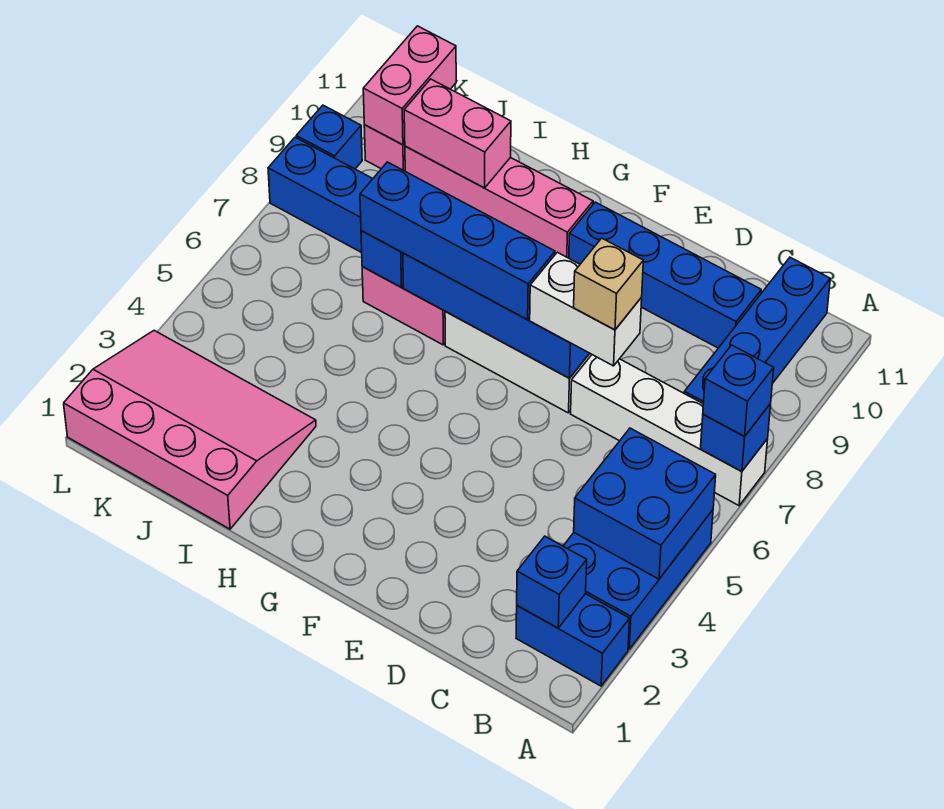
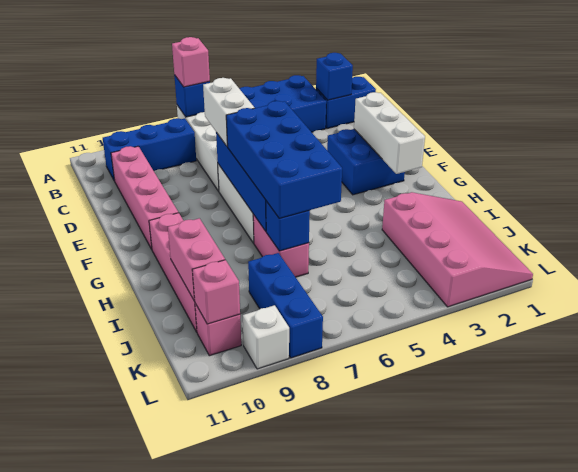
blue 1x2 brick [516,594,630,686] -> blue 1x2 brick turned to [316,77,376,129]
blue 2x2 brick [574,428,716,579] -> blue 2x2 brick moved to [327,129,405,195]
blue 1x1 brick [703,345,774,436] -> pink 1x1 brick [172,37,210,87]
blue 1x4 brick [684,257,830,404] -> blue 1x3 brick [103,118,196,181]
blue 1x4 brick [569,202,761,348] -> pink 1x4 brick [111,146,179,249]
tan 1x1 brick [574,238,643,330] -> none
none -> white 1x3 brick [354,92,425,174]
blue 1x4 brick [360,162,555,320] -> blue 2x4 brick [226,101,342,218]
pink 3x4 slope [64,331,316,529] -> pink 3x4 slope turned to [382,192,533,307]
pink 1x2 brick [363,26,456,145] -> pink 1x1 brick [192,260,240,324]
blue 1x1 brick [296,105,362,169] -> white 1x1 brick [243,305,289,369]

